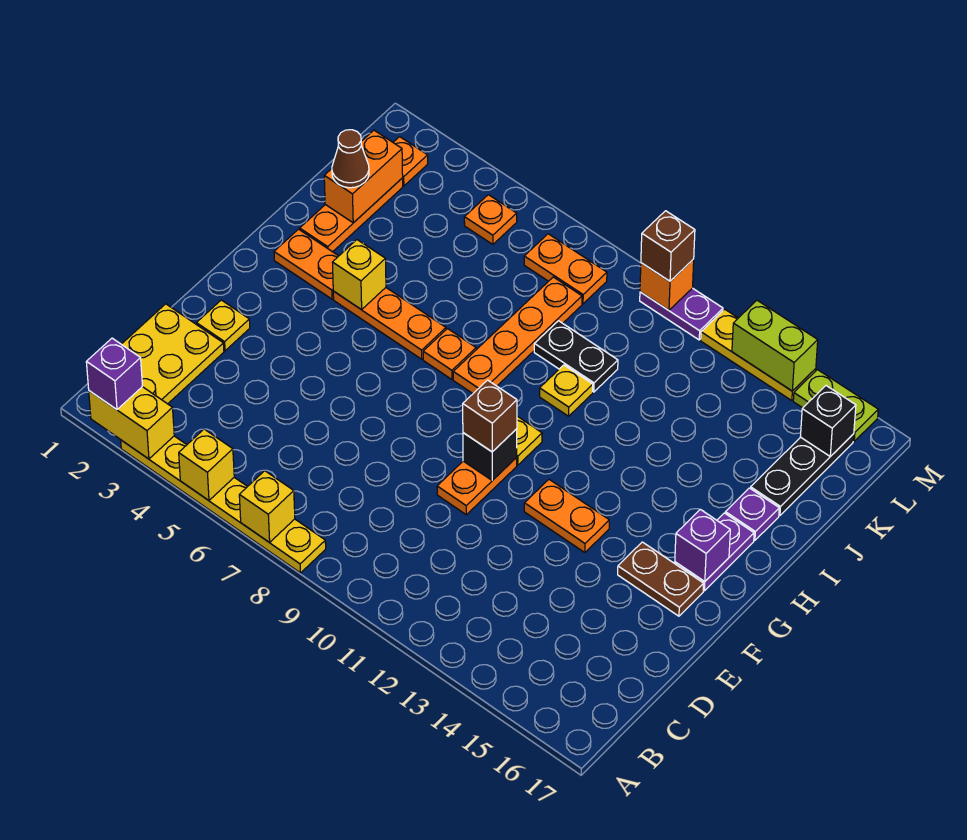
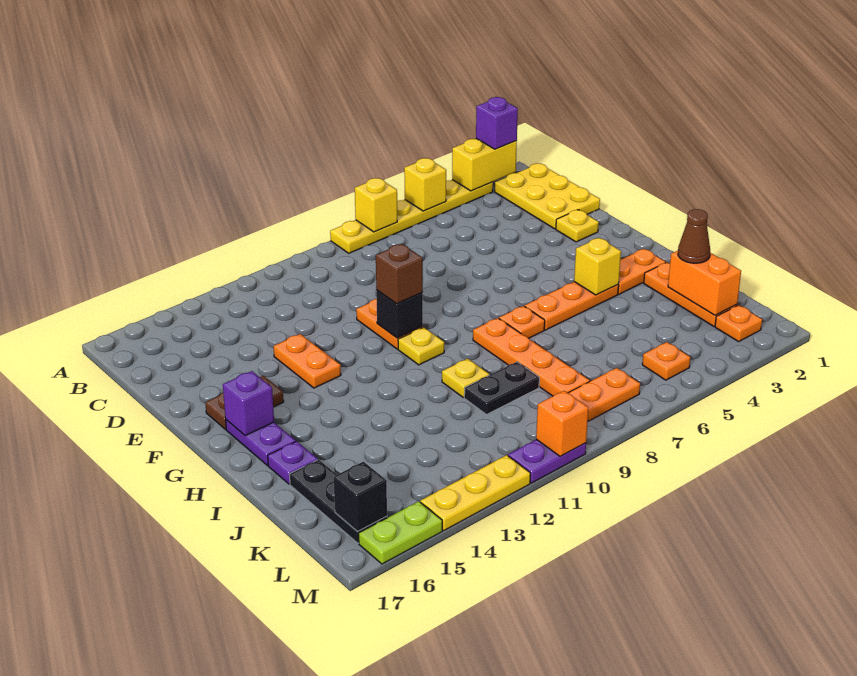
orange 1x2 plate [524,480,609,553] -> orange 1x2 plate turned to [274,334,341,388]
brown 1x1 brick [641,211,695,281] -> none
lime 1x2 brick [732,300,818,391] -> none

